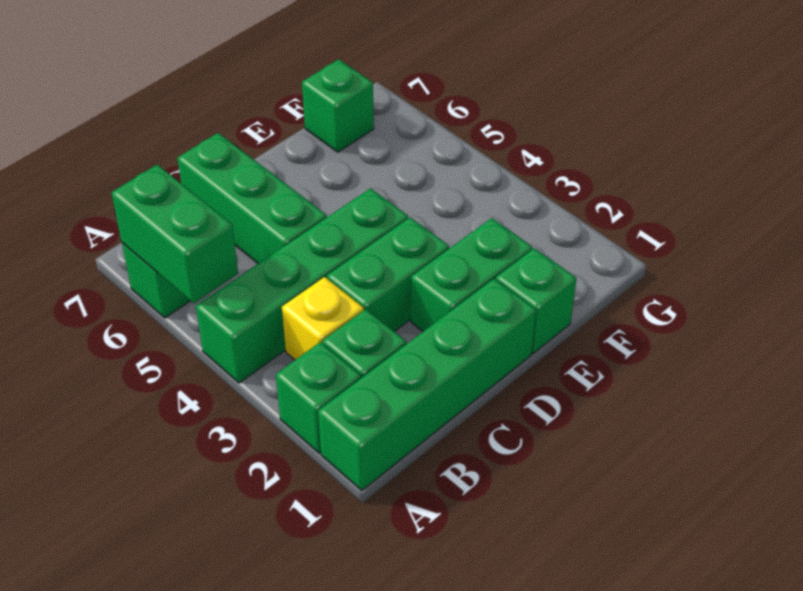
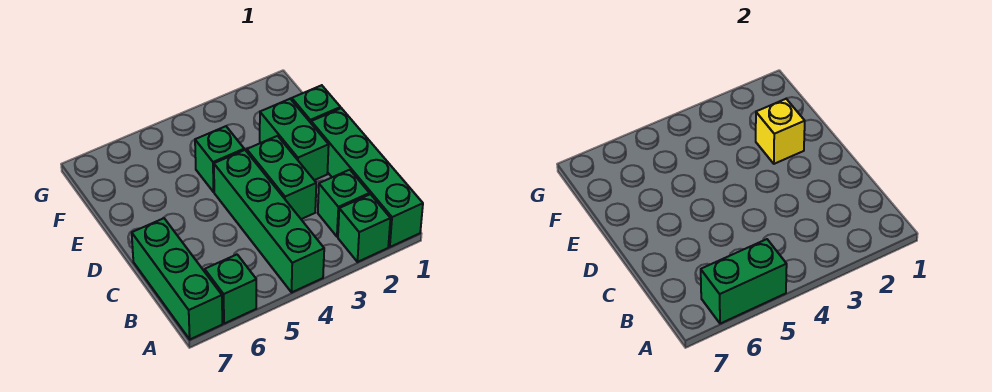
yellow 1x1 brick [282,277,364,360] -> yellow 1x1 brick moved to [756,99,805,164]
green 1x3 brick [177,133,327,264] -> green 1x3 brick turned to [132,218,222,339]
green 1x1 brick [302,59,374,152] -> green 1x1 brick moved to [195,126,244,192]

